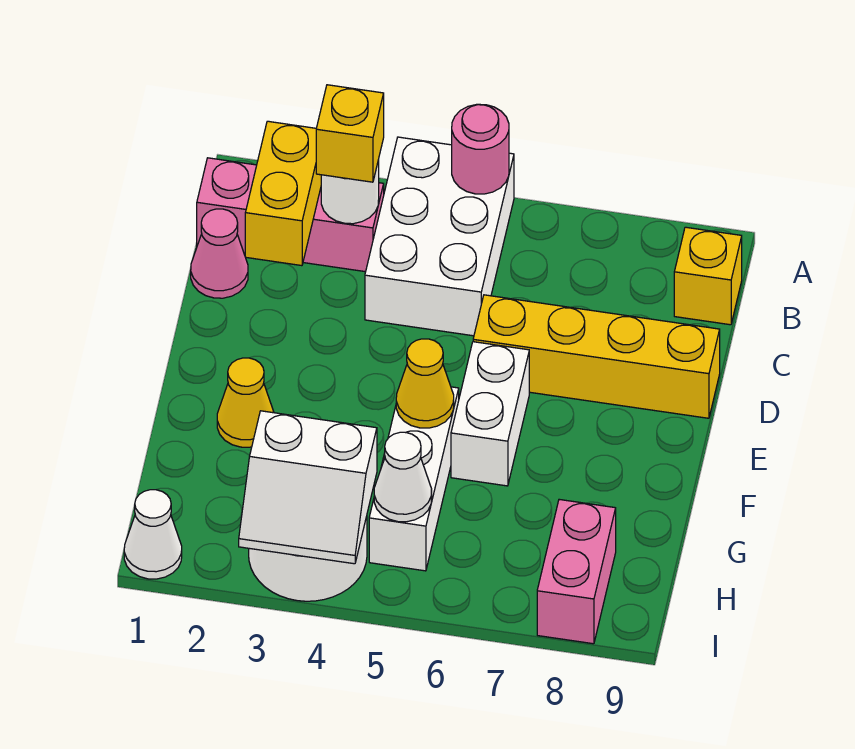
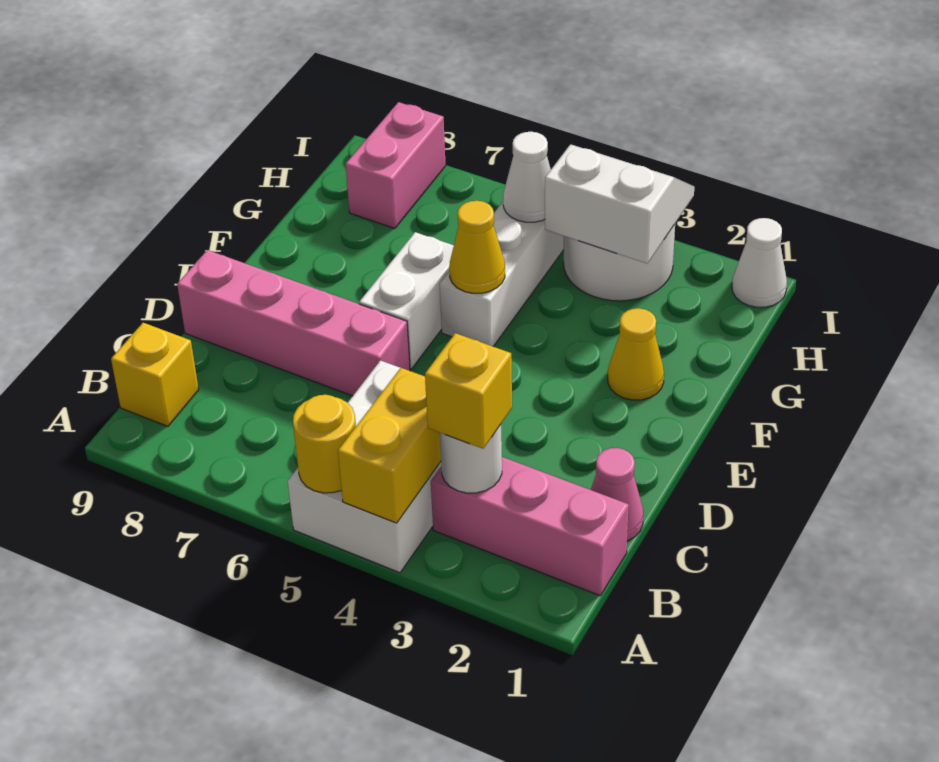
pink 1x1 round brick [452,104,509,194] -> yellow 1x1 round brick [293,395,356,493]
yellow 1x2 brick [245,121,321,266] -> yellow 1x2 brick moved to [338,368,441,523]
yellow 1x4 brick [473,295,720,418] -> pink 1x4 brick [177,250,410,396]

